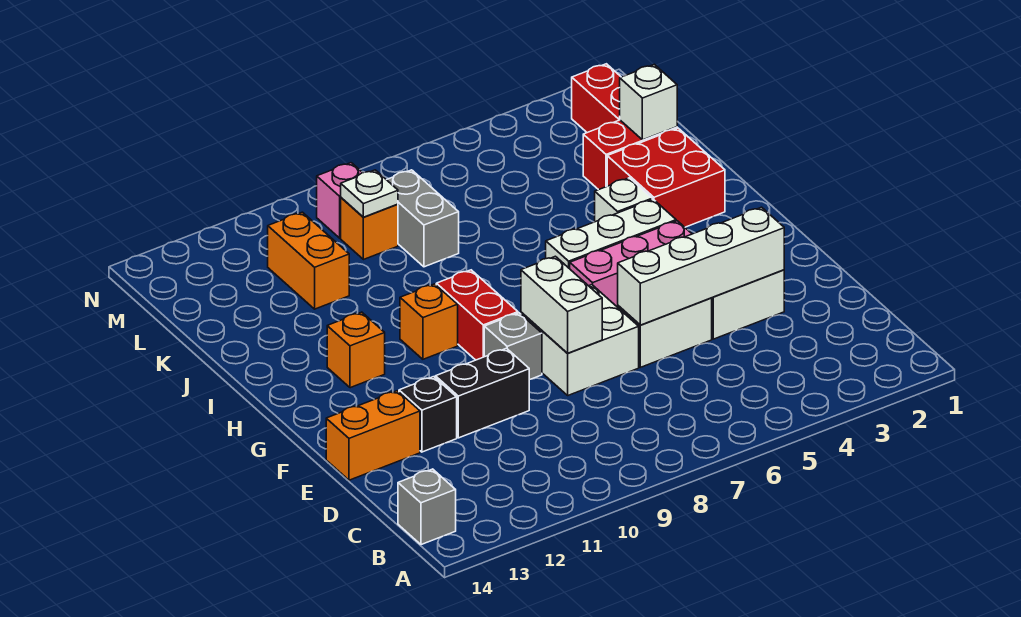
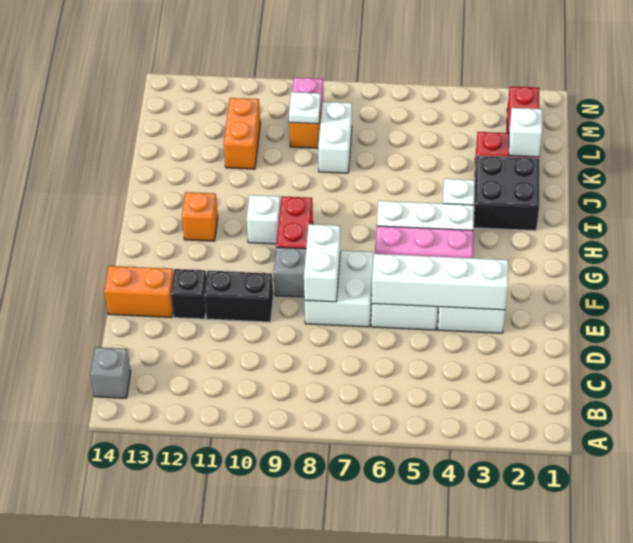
orange 1x1 brick [400,284,458,359] -> white 1x1 brick [247,195,280,244]
red 2x2 brick [607,128,725,227] -> black 2x2 brick [474,156,539,231]
grey 1x2 brick [387,170,459,267] -> white 1x2 brick [318,102,352,173]

